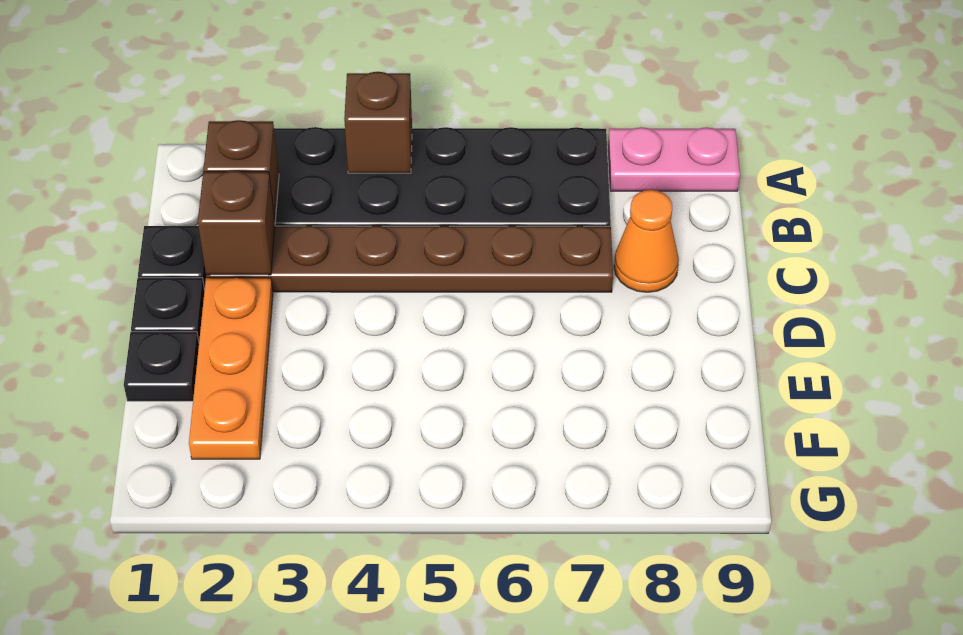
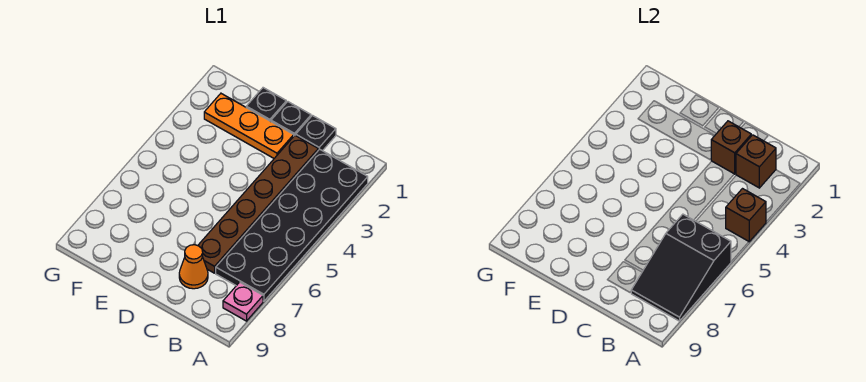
none -> black 2x3 slope [631,214,731,321]
pink 1x2 plate [608,127,740,191] -> pink 1x1 plate [223,282,263,321]

